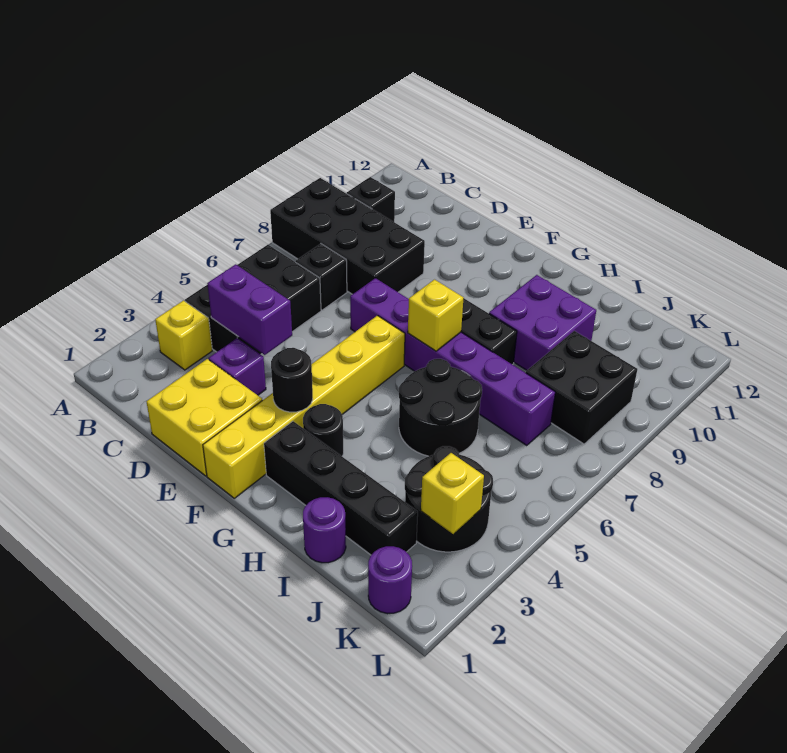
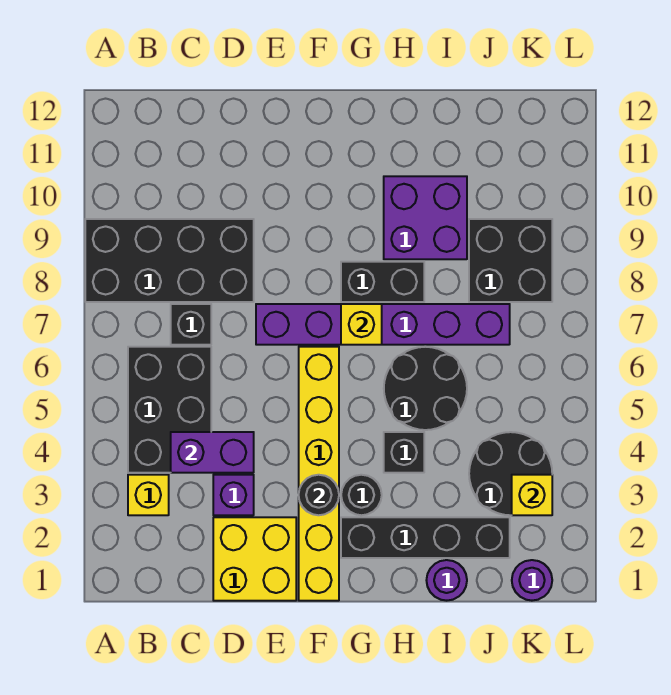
black 1x1 brick [347,177,395,222] -> black 1x1 brick moved to [384,432,424,473]

